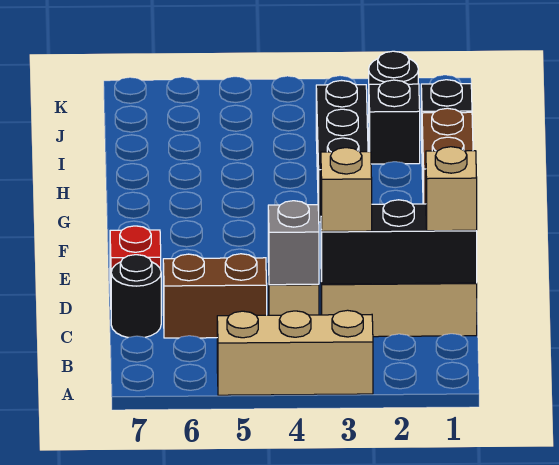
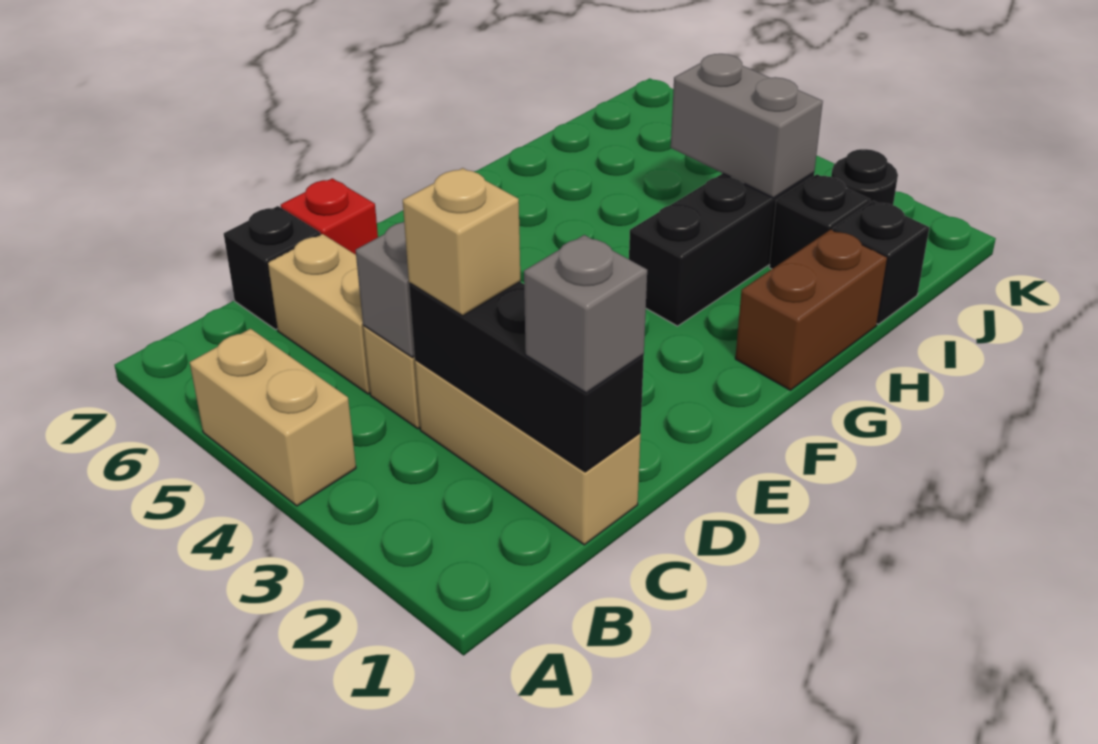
tan 1x3 brick [217,310,373,395] -> tan 1x2 brick [190,329,356,506]
tan 1x1 brick [426,147,477,231] -> grey 1x1 brick [524,235,647,393]
brown 1x2 brick [163,254,267,338] -> tan 1x2 brick [268,234,370,394]
black 1x1 round brick [111,255,161,337] -> black 1x1 brick [224,206,320,330]
none -> grey 1x2 brick [671,54,823,198]

